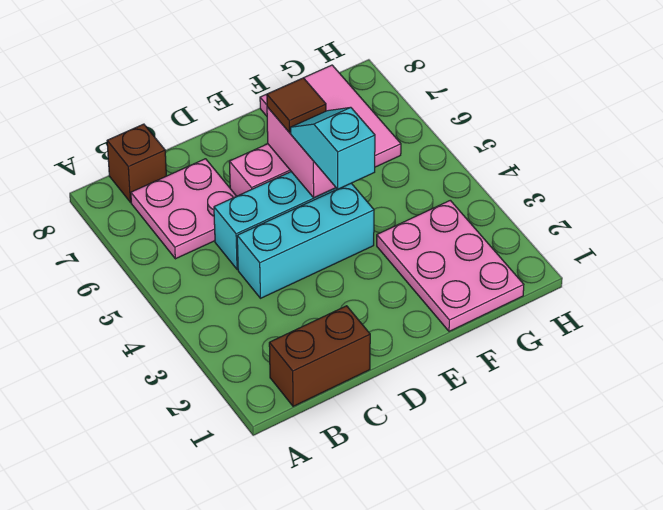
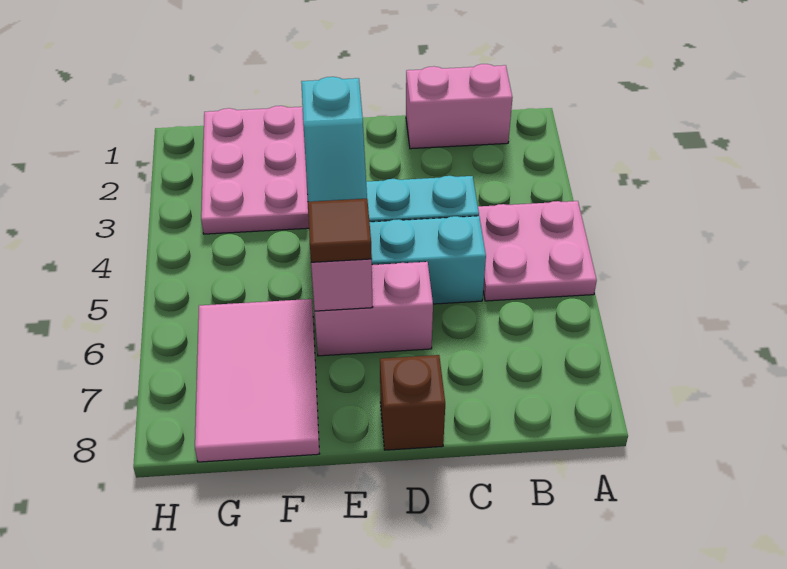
brown 1x2 brick [269,306,370,406] -> pink 1x2 brick [406,64,512,149]
pink 2x2 plate [131,159,236,259] -> pink 2x2 plate moved to [478,201,597,301]
brown 1x1 brick [107,124,166,202] -> brown 1x1 brick moved to [380,355,445,450]

